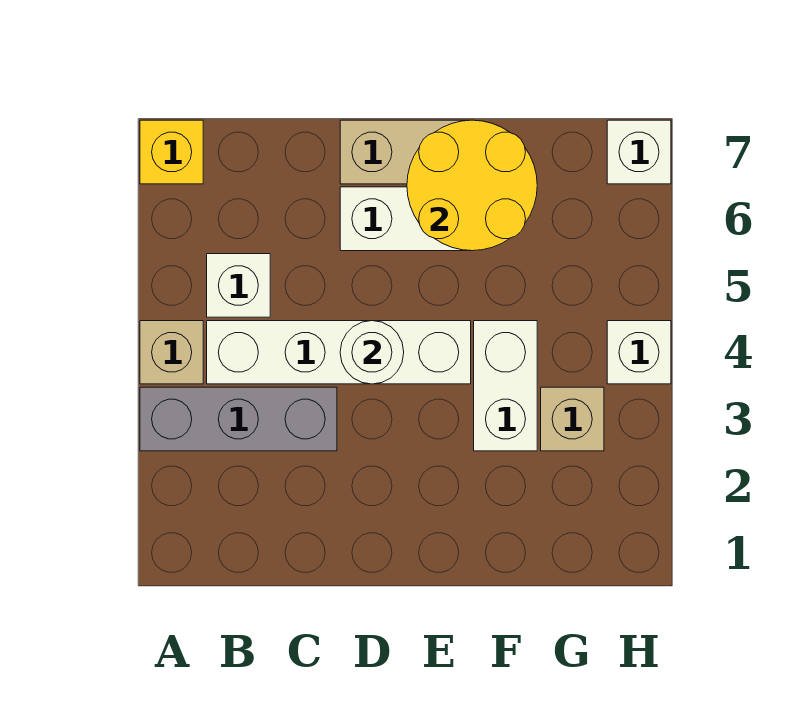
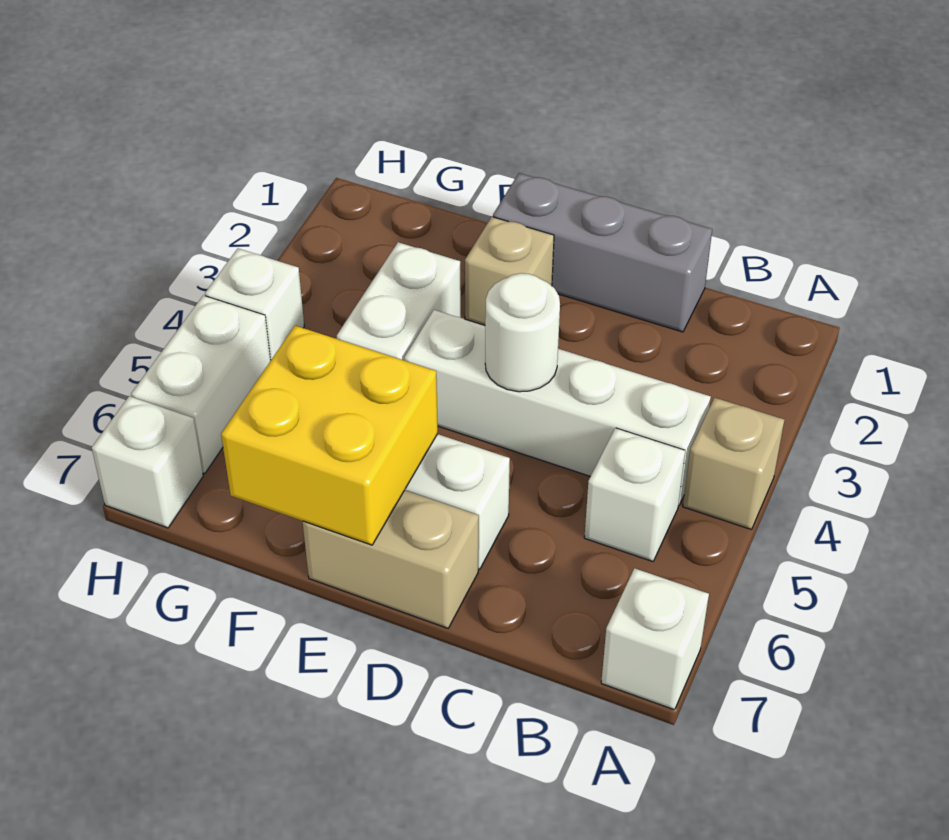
grey 1x3 brick [140,387,337,451] -> grey 1x3 brick moved to [493,173,712,332]
yellow 1x1 brick [140,120,203,184] -> white 1x1 brick [601,568,709,710]
yellow 2x2 round brick [407,120,537,251] -> yellow 2x2 brick [221,326,438,545]
tan 1x1 brick [541,387,604,451] -> tan 1x1 brick moved to [465,217,554,325]
none -> white 1x2 brick [131,295,271,473]

